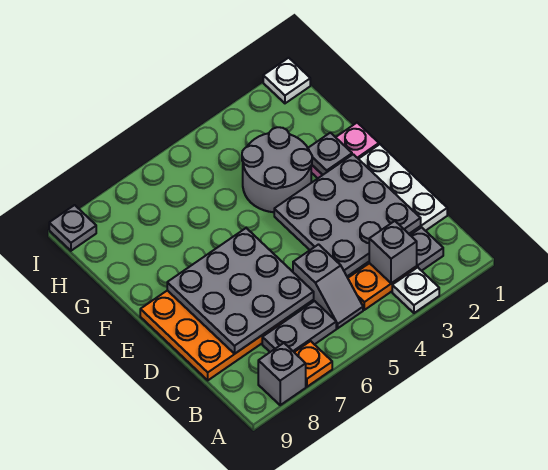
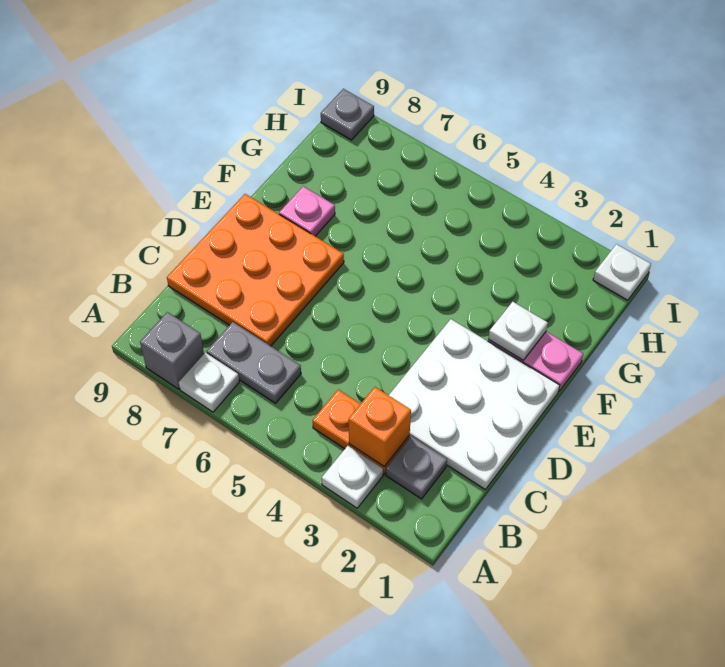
orange 1x1 plate [294,341,332,387] -> white 1x1 plate [179,353,239,412]
grey 1x1 brick [369,221,417,283] -> orange 1x1 brick [349,387,411,467]
grey 1x2 slope [293,245,363,328] -> none
grey 3x3 plate [274,154,421,276] -> none
grey 3x3 plate [167,228,314,354] -> none
grey 1x1 plate [308,133,352,175] -> white 1x1 plate [488,302,548,360]
grey 2x2 round brick [242,127,312,212] -> none
none -> pink 1x1 plate [279,186,335,236]

